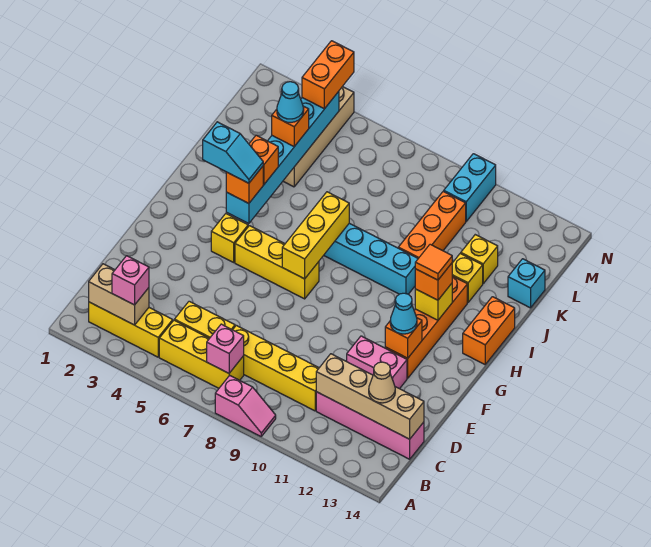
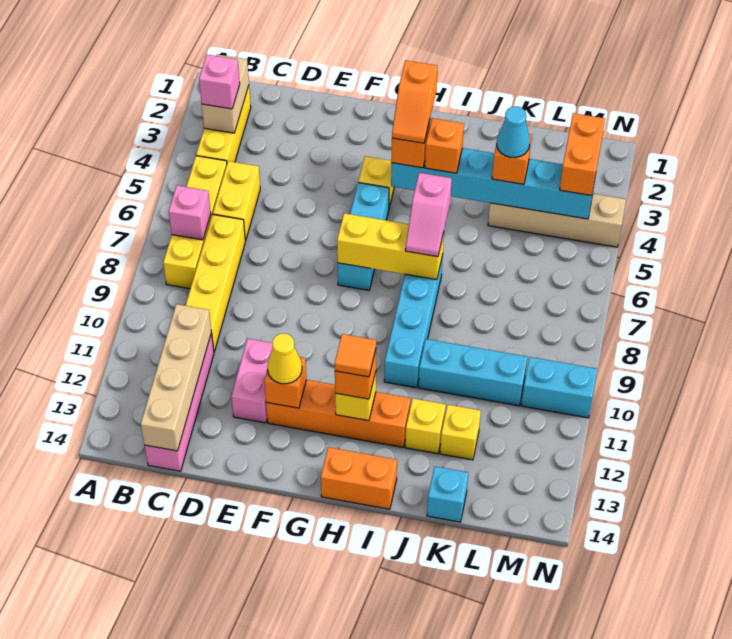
pink 1x2 slope [215,375,276,436] -> pink 1x2 slope moved to [405,173,452,257]
yellow 1x3 brick [159,320,244,388] -> yellow 1x4 brick [163,156,227,289]
tan 1x1 cone [369,362,395,403] -> none
cyan 1x1 cone [390,293,417,334] -> yellow 1x1 cone [268,333,302,384]
yellow 1x3 brick [235,226,319,299] -> cyan 1x3 brick [338,183,389,290]
cyan 1x2 slope [203,122,263,183] -> orange 1x2 slope [392,60,438,143]
orange 1x3 brick [398,191,466,258] -> cyan 1x3 brick [419,339,527,406]
orange 1x2 brick [302,41,354,109] -> orange 1x2 brick turned to [560,113,605,196]

